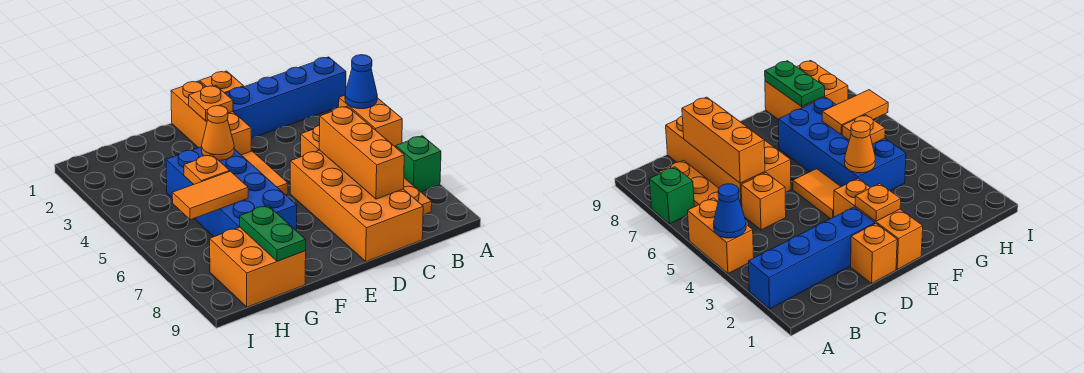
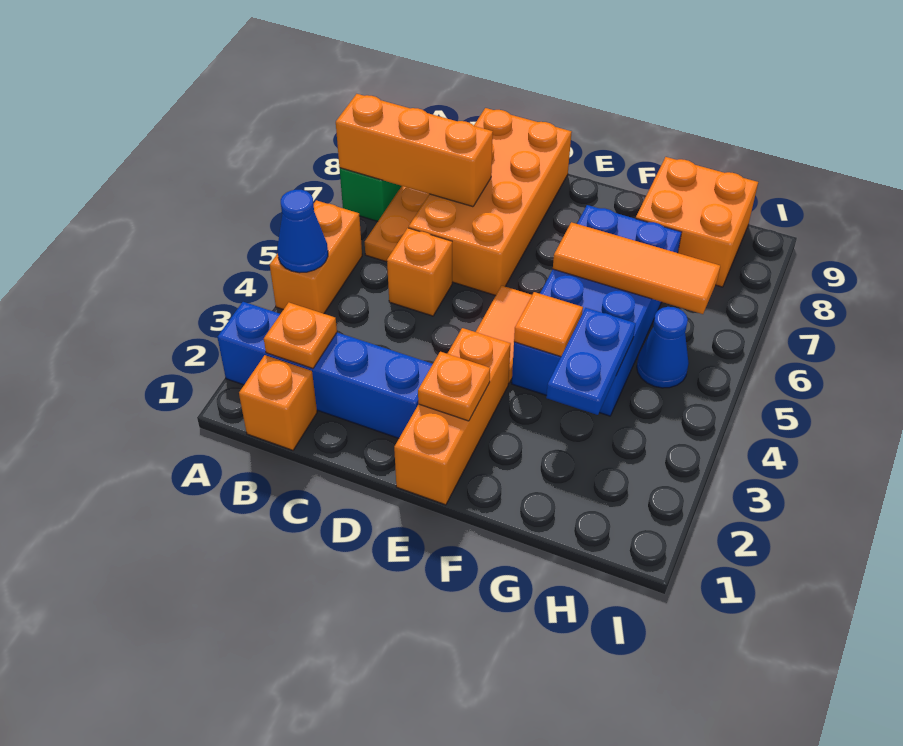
orange 1x3 brick [319,106,404,199] -> orange 1x3 brick turned to [336,94,493,207]
orange 1x1 brick [200,71,244,93] -> orange 1x1 brick moved to [239,355,317,450]
orange 1x1 cone [202,106,234,161] -> orange 1x1 tile [514,292,583,357]
none -> blue 1x2 plate [546,308,636,415]
orange 1x1 plate [184,155,230,185] -> orange 1x1 plate moved to [264,303,337,368]
orange 1x2 tile [172,171,248,220] -> orange 1x3 tile [553,222,720,314]
green 1x2 plate [240,205,306,261] -> none
none -> blue 1x1 cone [637,307,689,388]

